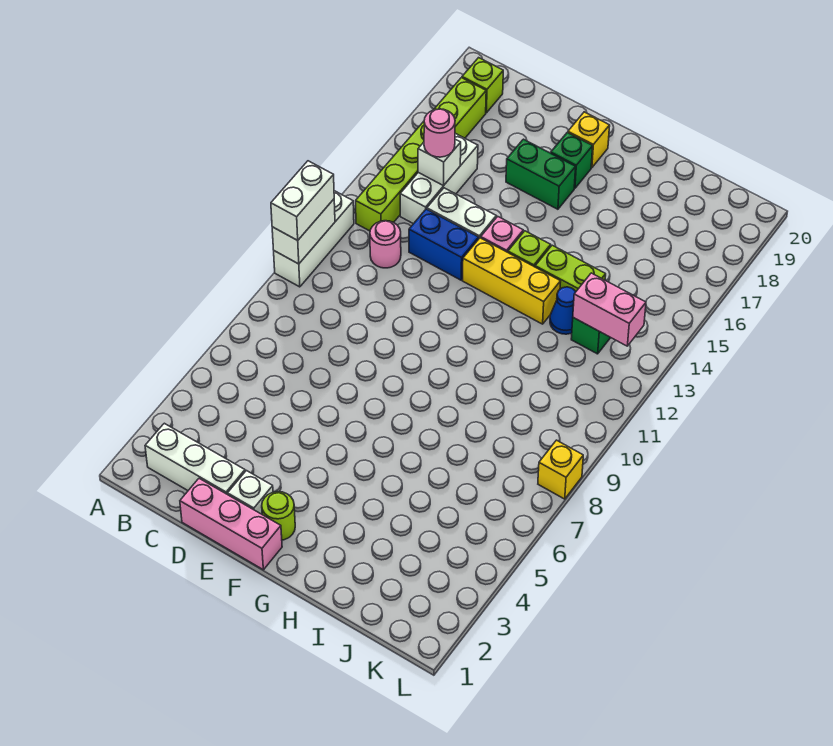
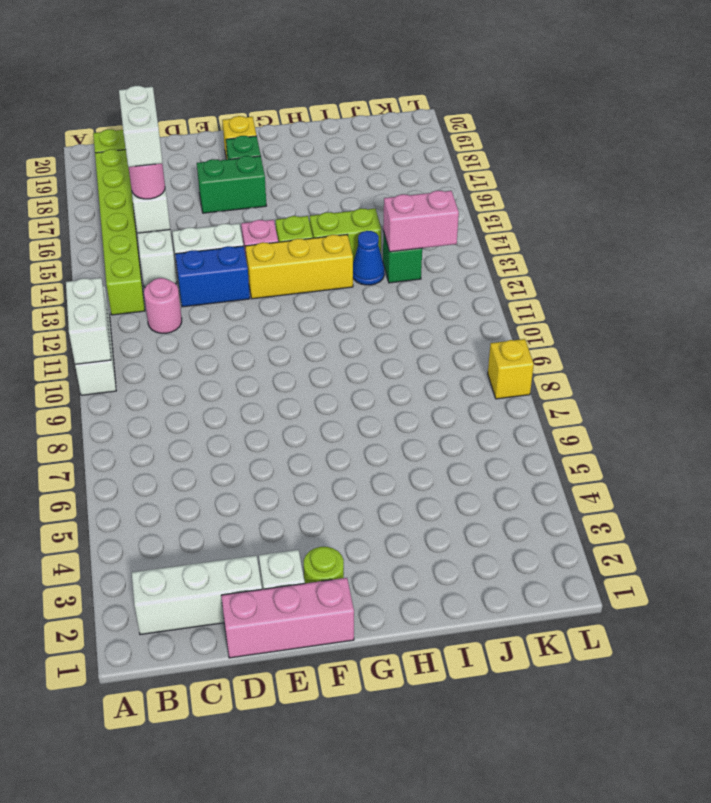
white 1x2 brick [271,161,334,240] -> white 1x2 brick moved to [119,86,163,167]

